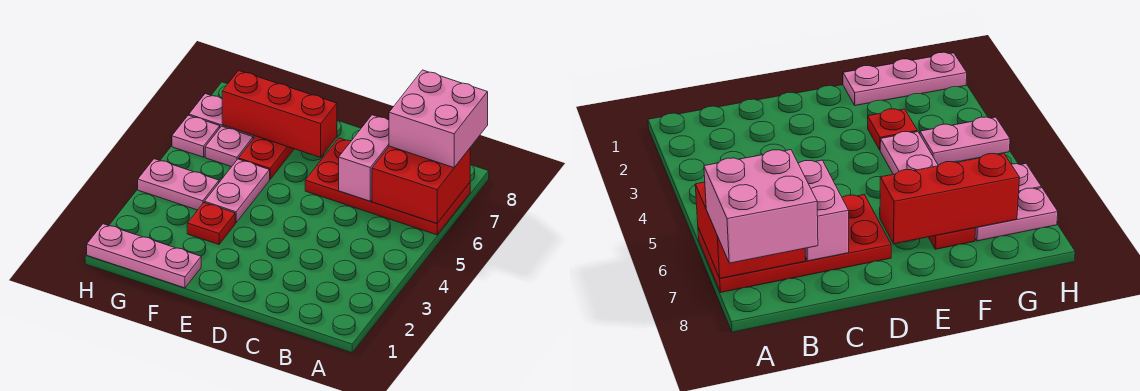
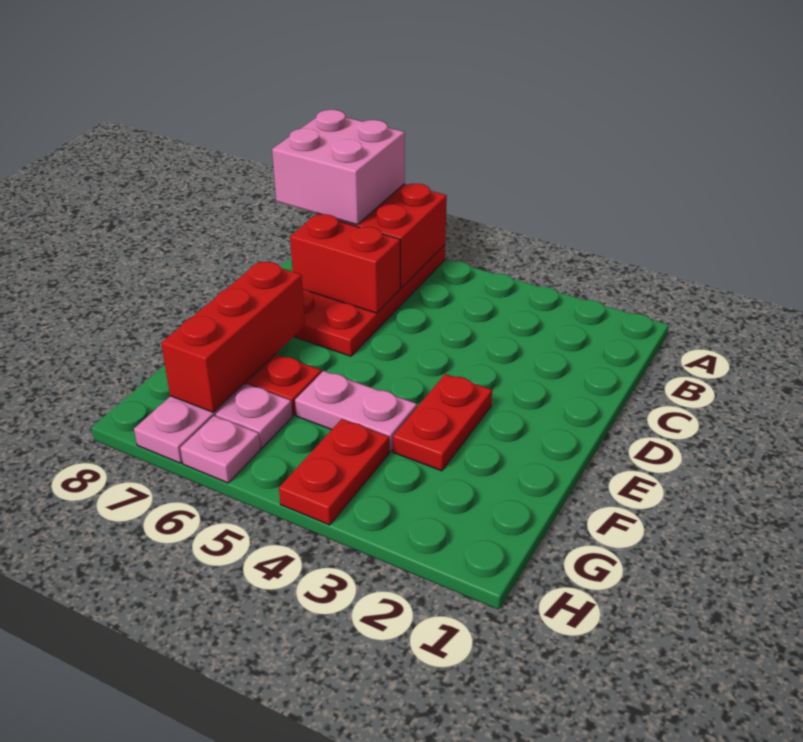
pink 1x2 brick [339,115,389,201] -> red 1x2 brick [290,214,400,313]
pink 1x3 plate [87,224,201,288] -> none
red 1x1 plate [187,203,235,244] -> red 1x2 plate [393,374,492,471]
pink 1x2 plate [138,159,219,210] -> red 1x2 plate [279,419,389,525]

